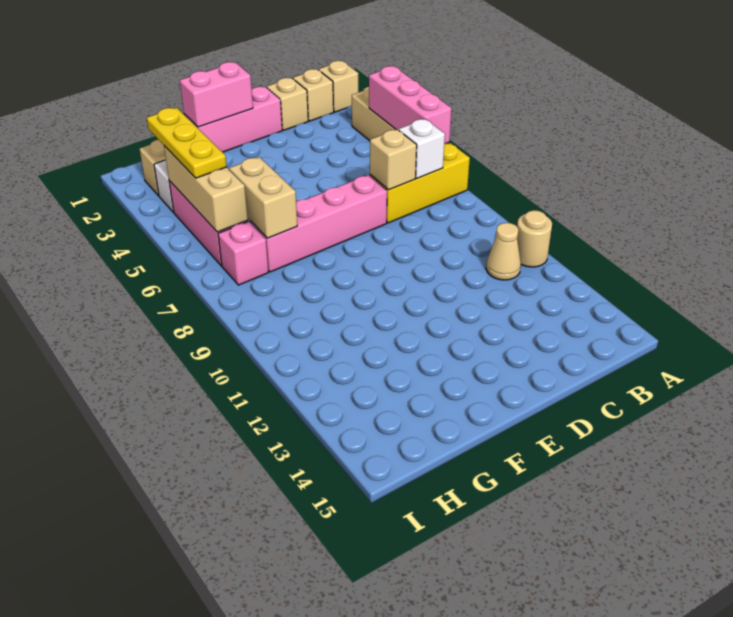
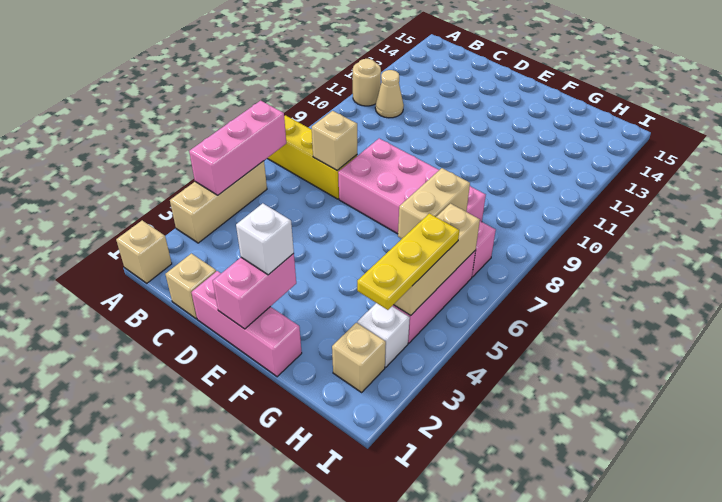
tan 1x1 brick [293,69,334,121] -> none
white 1x1 brick [399,119,445,178] -> white 1x1 brick moved to [236,203,294,275]
pink 1x4 brick [250,175,387,272] -> pink 2x4 brick [338,138,486,234]
pink 1x2 brick [180,62,253,127] -> pink 1x2 brick turned to [213,253,296,329]

